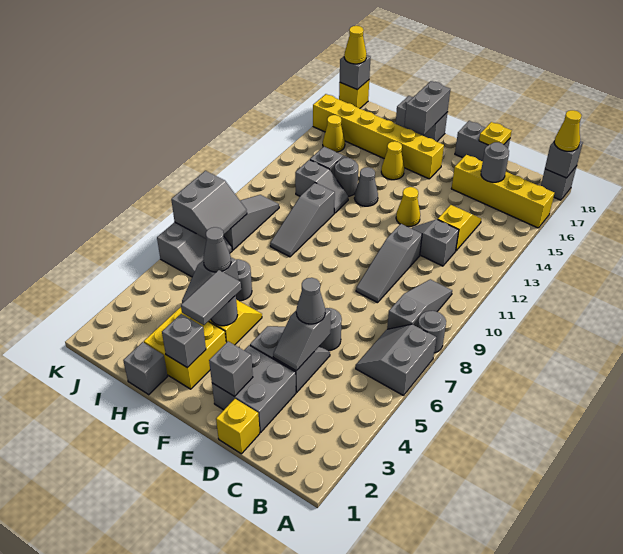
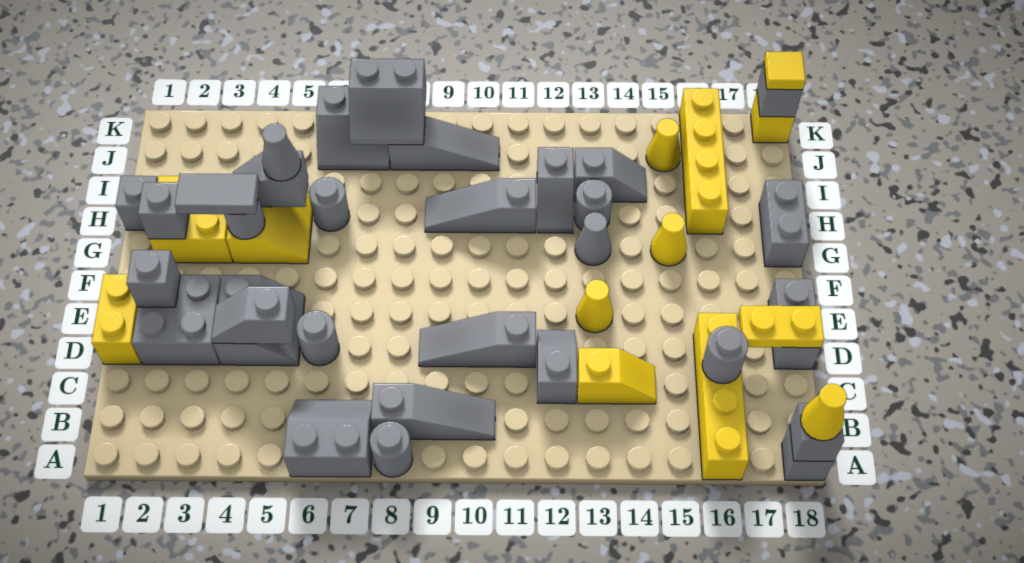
yellow 1x1 brick [216,399,260,454] -> yellow 1x2 brick [92,274,141,364]
grey 1x1 cone [296,278,325,324] -> none
yellow 1x1 plate [479,122,512,145] -> yellow 1x2 plate [739,306,824,348]
yellow 1x6 brick [313,94,444,179] -> yellow 1x4 brick [679,88,728,234]
grey 1x2 brick [404,81,450,135] -> none
yellow 1x1 cone [344,26,367,64] -> yellow 1x1 tile [764,51,805,90]

